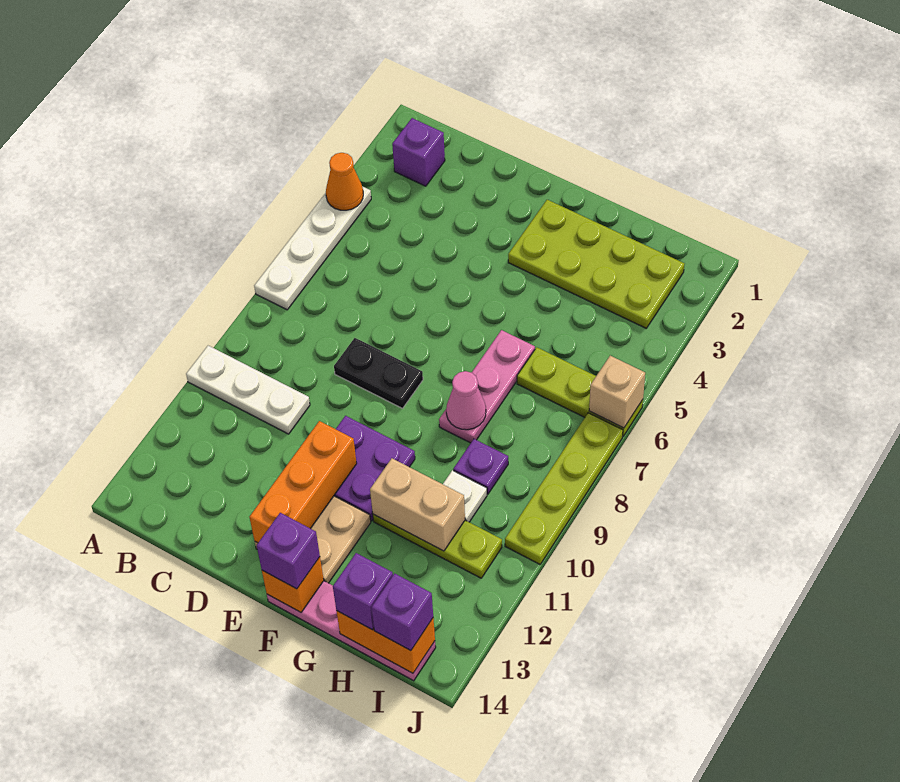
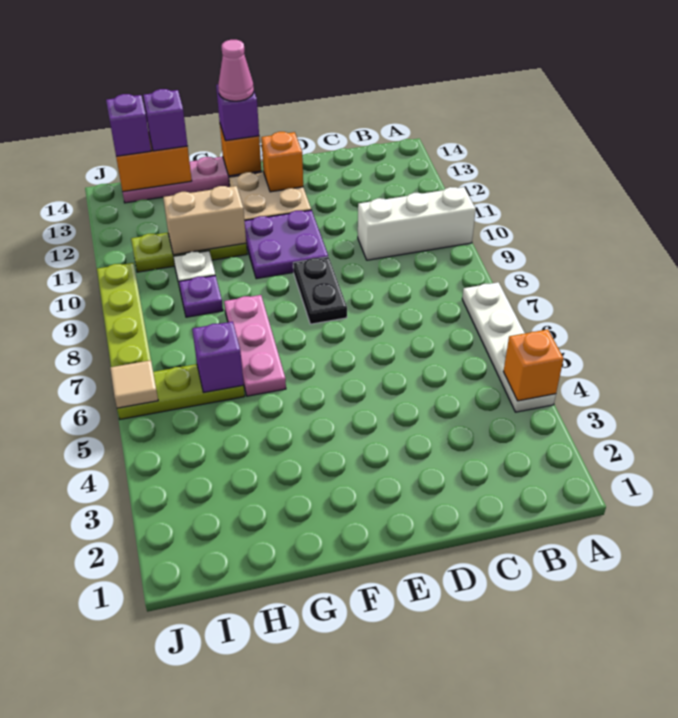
orange 1x1 cone [326,153,363,210] -> orange 1x1 brick [503,329,564,401]
white 1x3 plate [186,346,310,434] -> white 1x3 brick [358,187,476,260]
purple 1x1 brick [392,118,445,186] -> purple 1x1 brick moved to [192,321,244,392]
black 1x2 plate [334,338,423,408] -> black 1x2 plate turned to [293,257,347,324]
orange 1x3 brick [249,421,357,543] -> orange 1x1 brick [261,132,303,192]
lime 2x4 plate [508,200,684,328] -> none
pink 1x1 cone [446,371,486,430] -> pink 1x1 cone moved to [218,40,254,101]
tan 1x1 brick [589,356,645,428] -> tan 1x1 tile [110,360,158,408]

